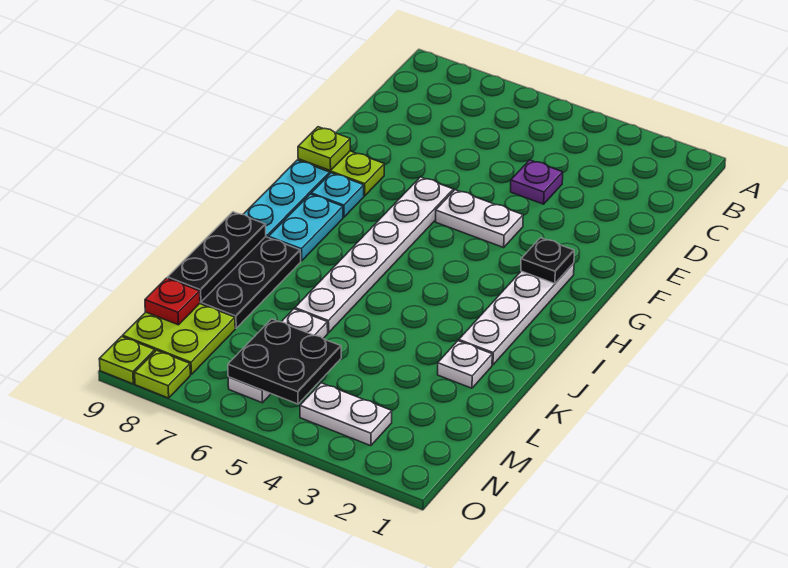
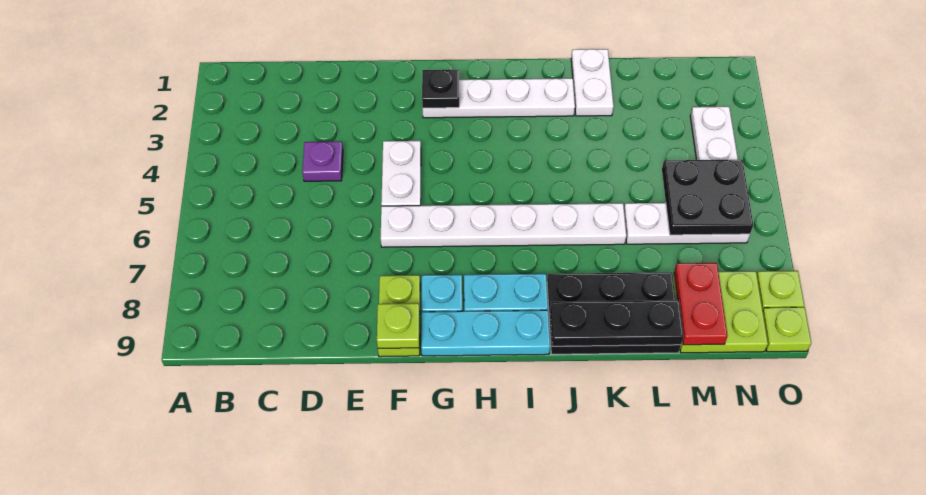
white 1x1 plate [438,341,492,388] -> white 1x2 plate [571,49,613,116]
red 1x1 plate [145,278,200,325] -> red 1x2 plate [674,263,728,345]

